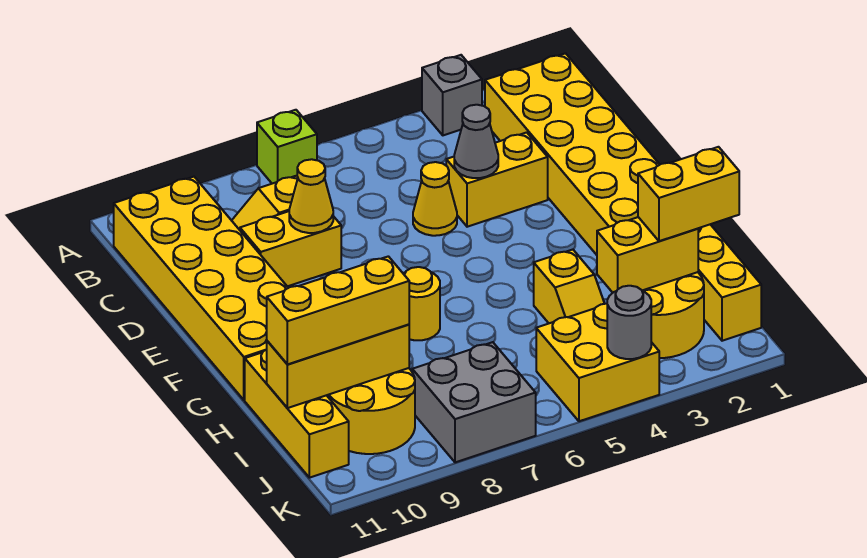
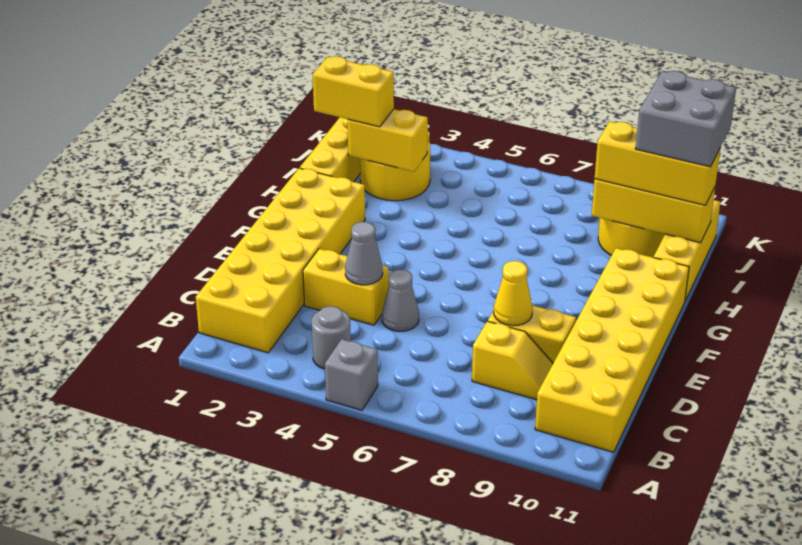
grey 1x1 brick [422,55,482,135] -> grey 1x1 brick moved to [325,339,378,410]
lime 1x1 brick [257,110,317,184] -> none
yellow 1x1 cone [413,162,457,236] -> grey 1x1 cone [382,269,419,331]
yellow 1x1 round brick [403,267,440,340] -> none
yellow 1x2 slope [534,250,605,323] -> none
yellow 2x2 brick [536,304,659,421] -> none
grey 2x2 brick [412,342,536,462] -> grey 2x2 brick moved to [635,71,736,167]
grey 1x1 round brick [607,286,652,359] -> grey 1x1 round brick moved to [312,306,351,369]

